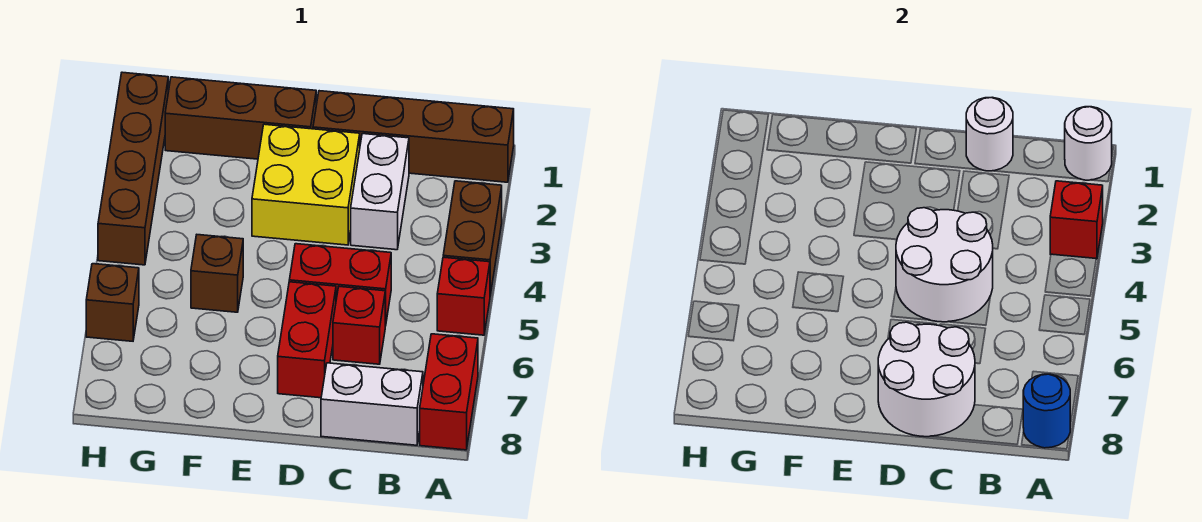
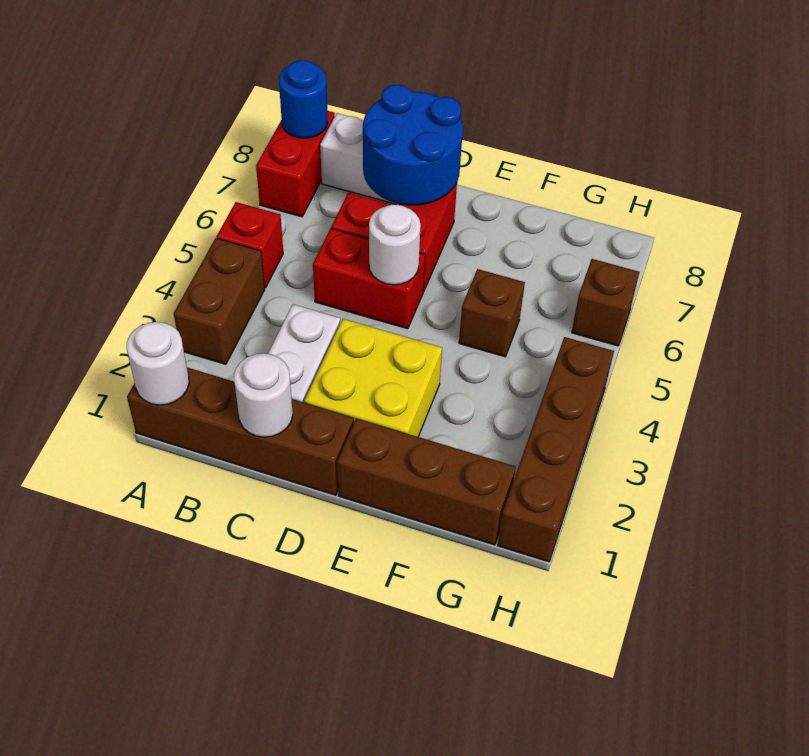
red 1x1 brick [1050,181,1103,259] -> none
white 2x2 round brick [896,208,993,322] -> white 1x1 round brick [369,205,421,285]
white 2x2 round brick [878,322,975,437] -> blue 2x2 round brick [363,85,463,205]

